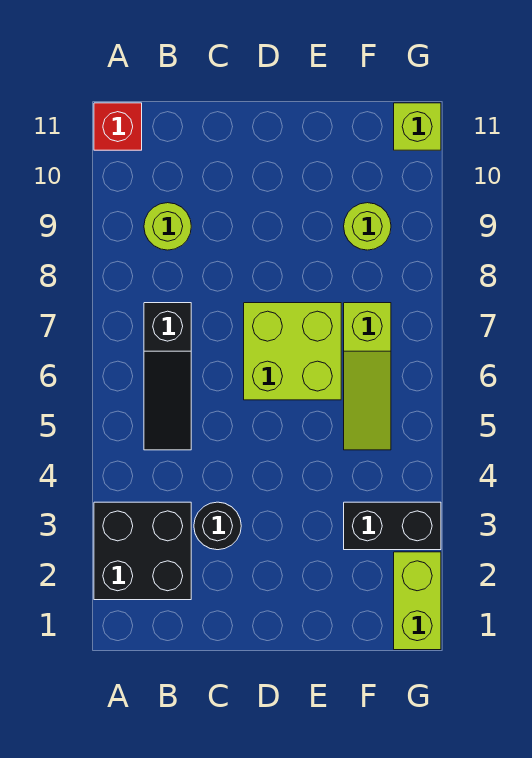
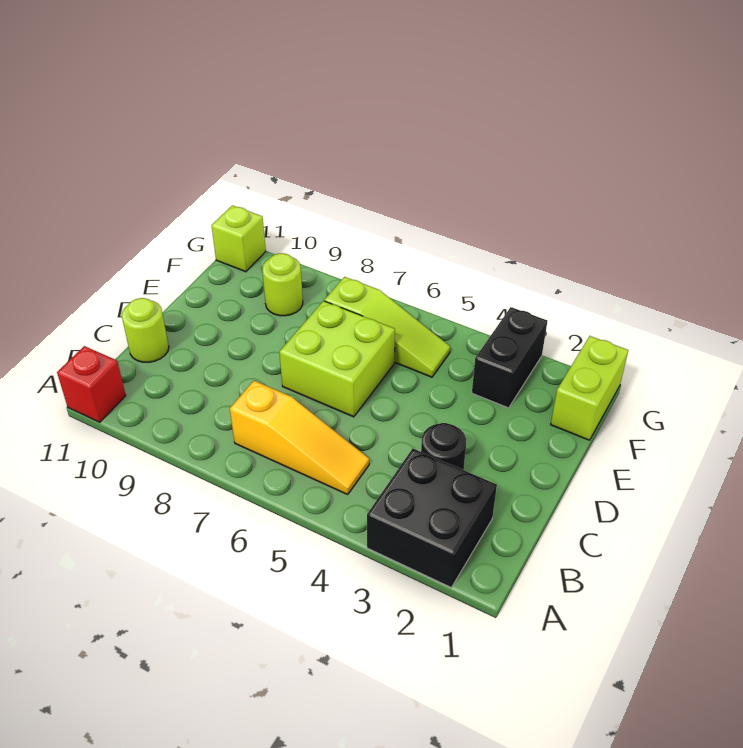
black 1x3 slope [144,303,191,450] -> yellow 1x3 slope [230,381,369,494]
lime 1x1 round brick [144,203,191,250] -> lime 1x1 round brick moved to [122,298,169,362]
lime 1x2 brick [394,552,441,650] -> lime 1x2 brick turned to [551,336,628,440]

